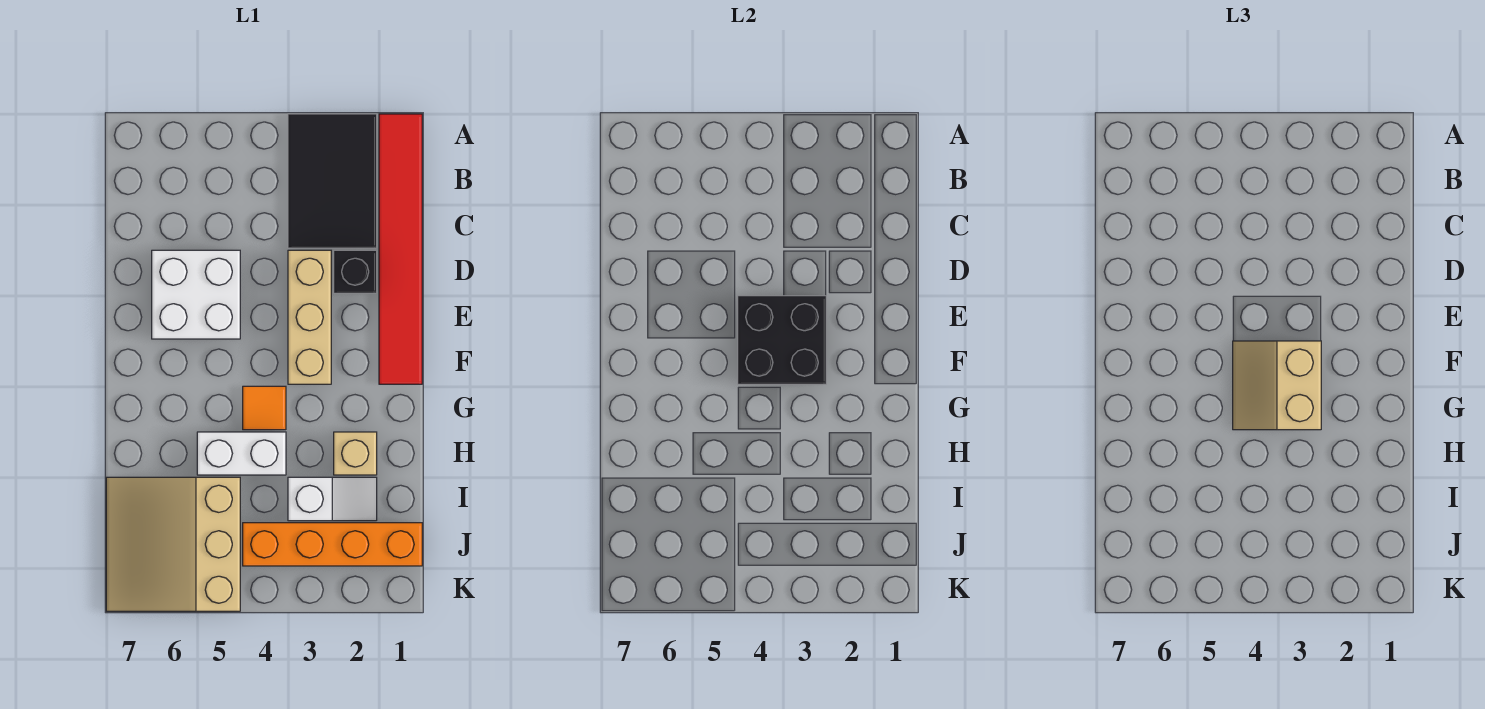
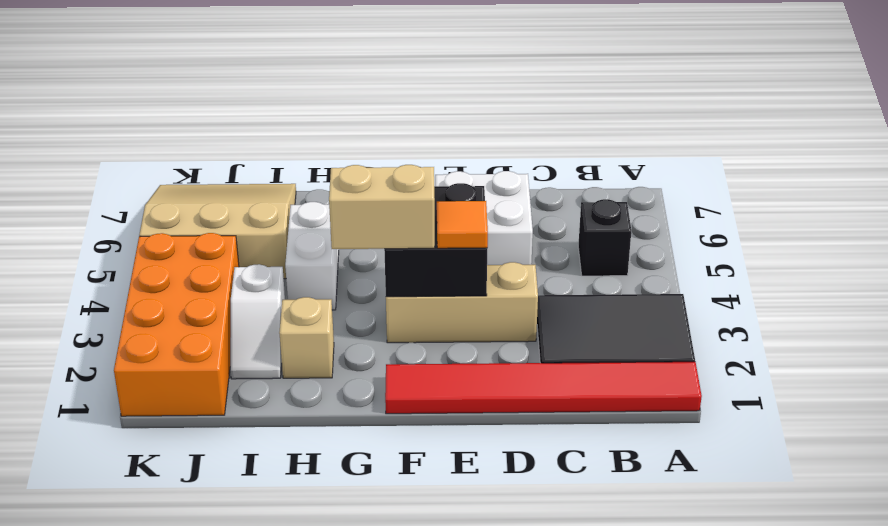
black 1x1 brick [334,250,377,293] -> black 1x1 brick moved to [578,199,631,276]
orange 1x1 tile [243,386,286,430] -> orange 1x1 tile moved to [437,201,488,248]
orange 1x4 brick [243,523,422,566] -> orange 2x4 brick [114,233,239,416]

